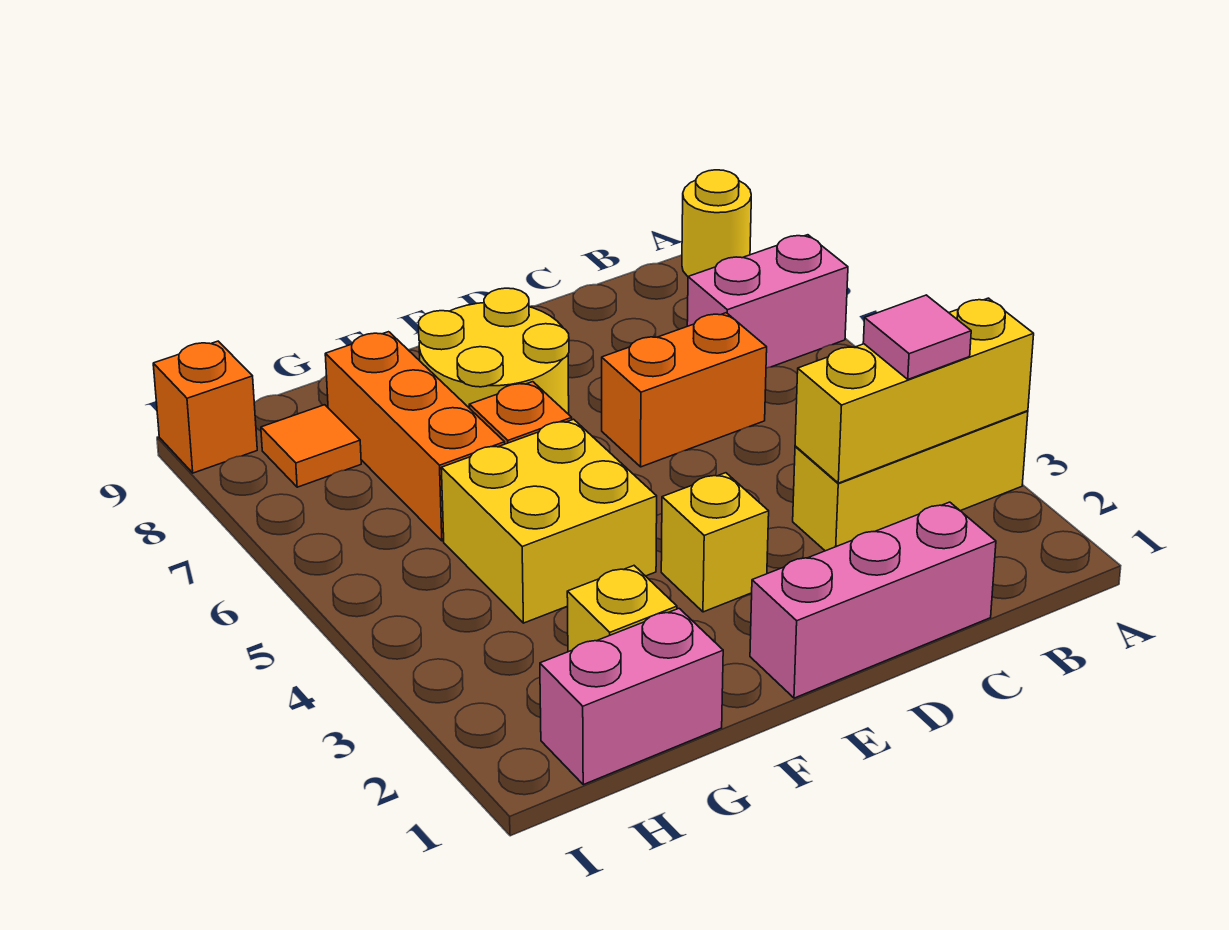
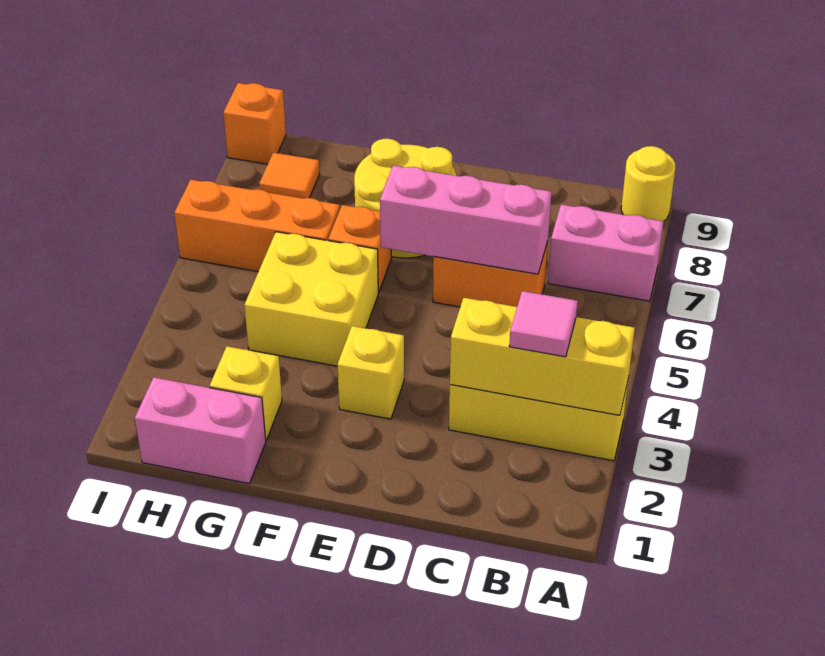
pink 1x3 brick [750,502,996,698] -> pink 1x3 brick moved to [380,165,551,274]
orange 1x3 brick [325,332,505,541] -> orange 1x3 brick turned to [174,180,340,272]

